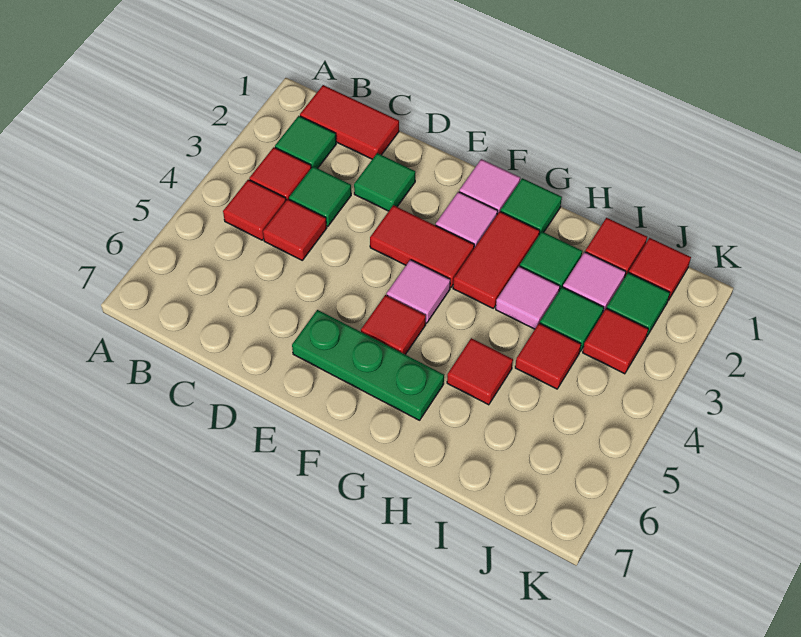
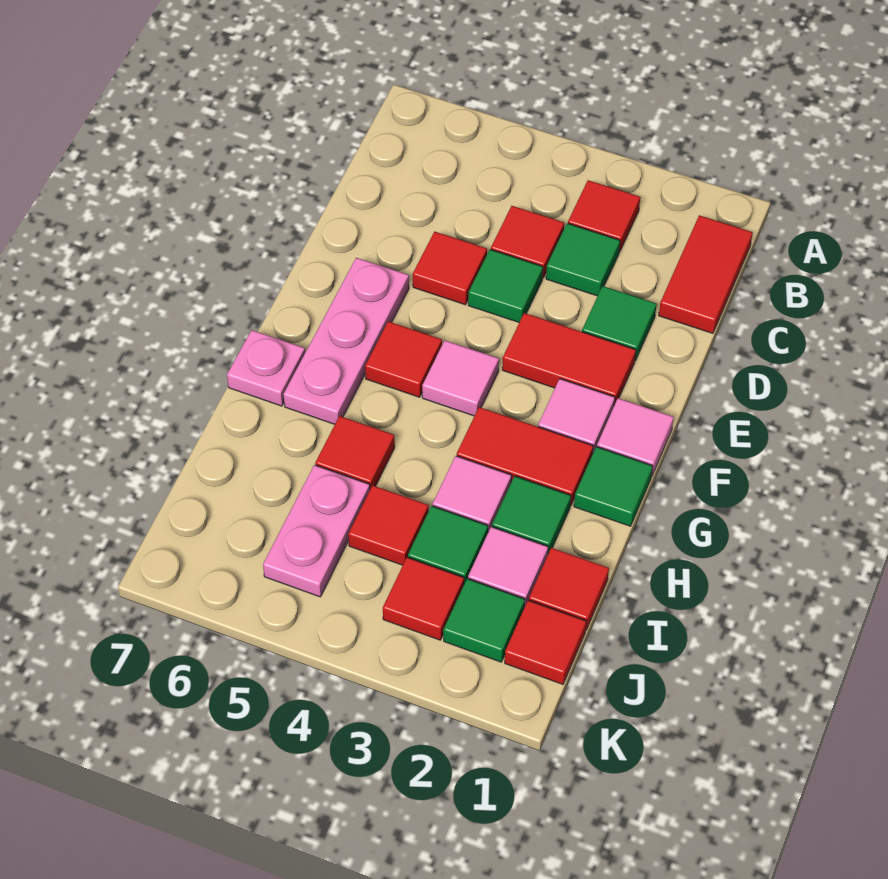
green 1x1 tile [275,116,336,168] -> green 1x1 tile moved to [468,249,543,322]
red 1x1 tile [223,180,286,240] -> red 1x1 tile moved to [413,231,487,305]
red 1x2 tile [370,205,474,288] -> red 1x2 tile turned to [502,313,636,405]
green 1x3 plate [292,310,444,420] -> pink 1x3 plate [284,258,409,424]
none -> pink 1x1 plate [227,330,305,406]
none -> pink 1x2 plate [263,465,370,597]

